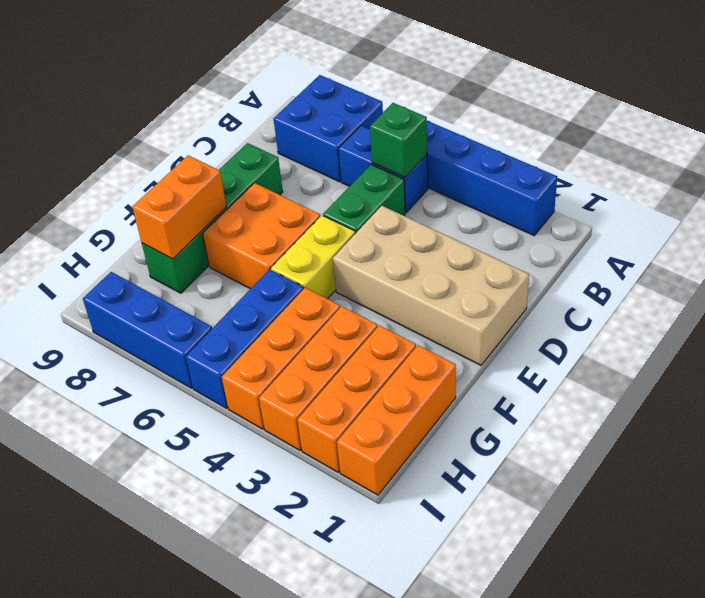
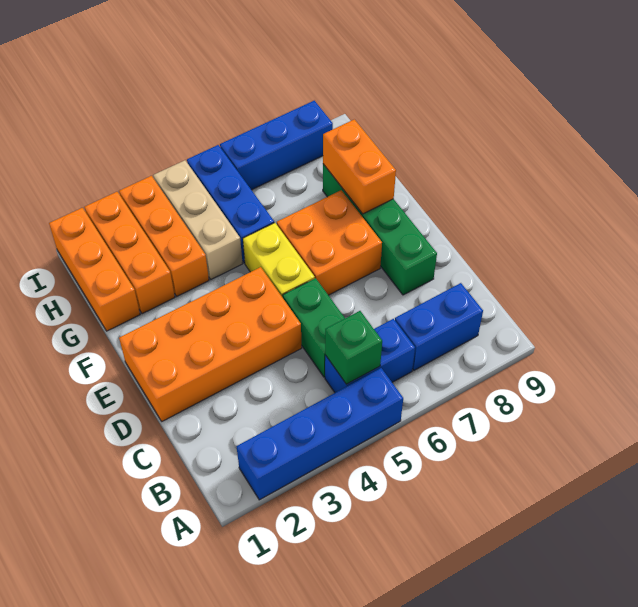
blue 2x2 brick [274,75,383,182] -> blue 1x2 brick [395,283,483,370]
tan 2x4 brick [333,206,529,365] -> orange 2x4 brick [119,267,302,421]
orange 1x3 brick [222,288,340,429] -> tan 1x3 brick [153,160,243,279]

